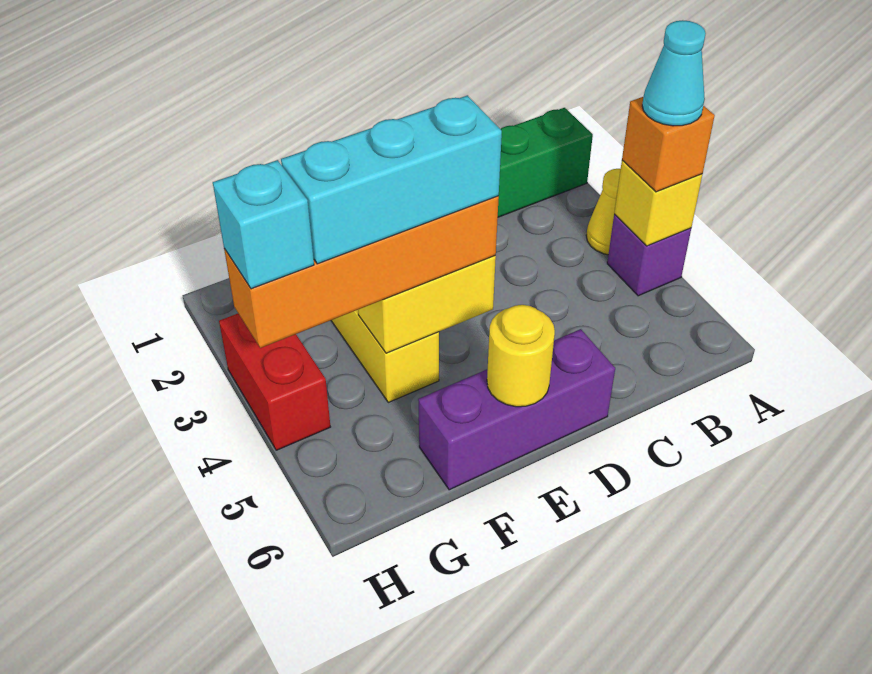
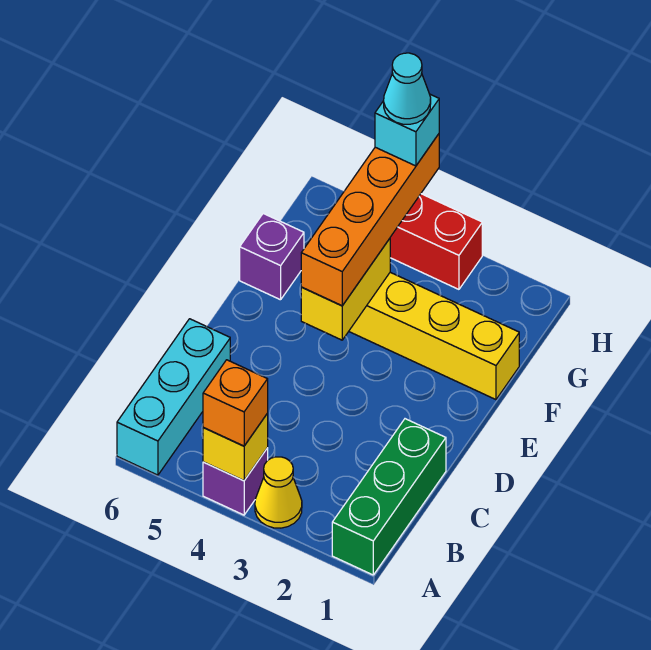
cyan 1x1 cone [642,20,706,126] -> cyan 1x1 cone moved to [384,53,431,124]
purple 1x3 brick [418,329,615,490] -> purple 1x1 brick [240,214,304,300]
cyan 1x3 brick [281,95,502,264] -> cyan 1x3 brick moved to [117,319,230,475]
yellow 1x1 round brick [487,305,555,407] -> none

